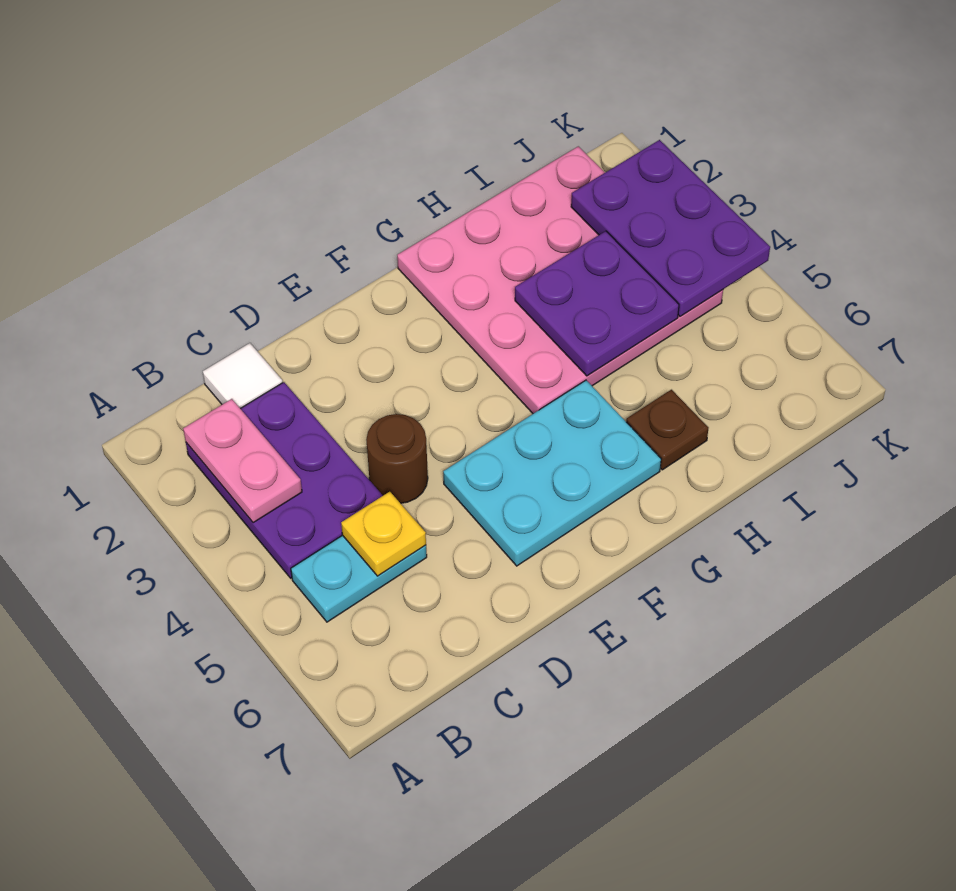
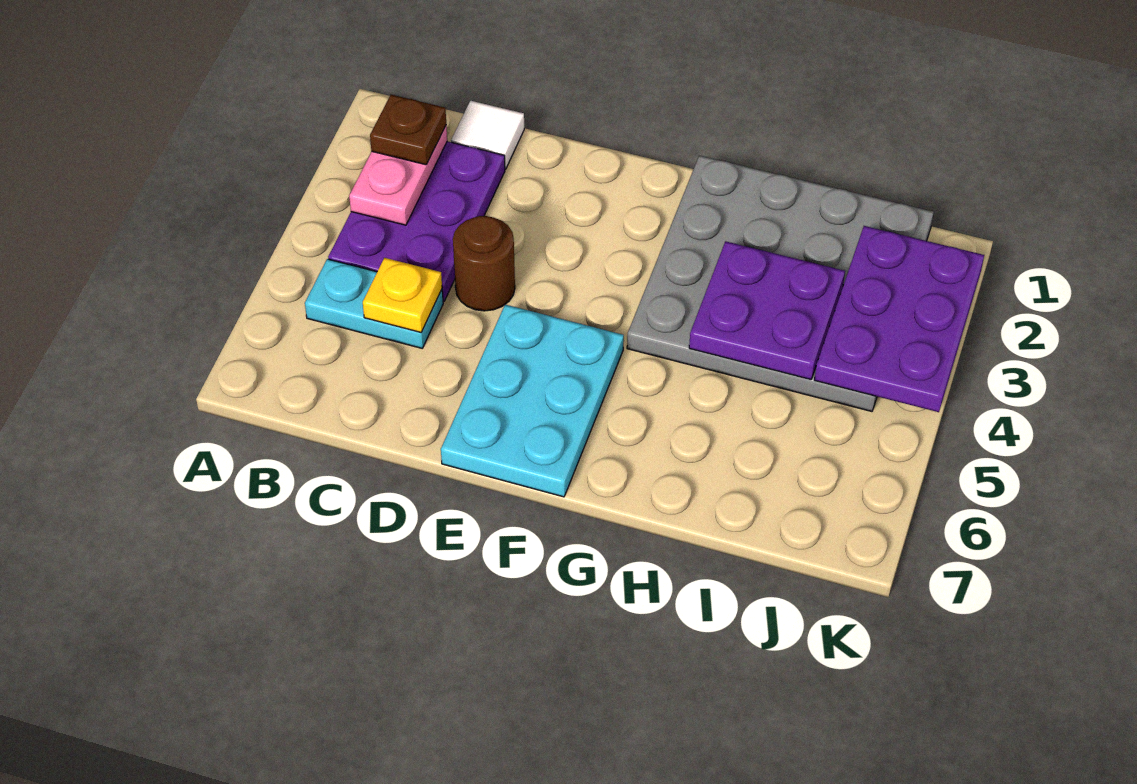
cyan 2x3 plate [443,380,661,566] -> cyan 2x3 plate turned to [441,305,624,497]
pink 4x4 plate [397,146,723,414] -> grey 4x4 plate [627,155,934,411]
brown 1x1 plate [626,390,709,470] -> brown 1x1 plate moved to [370,95,446,165]

